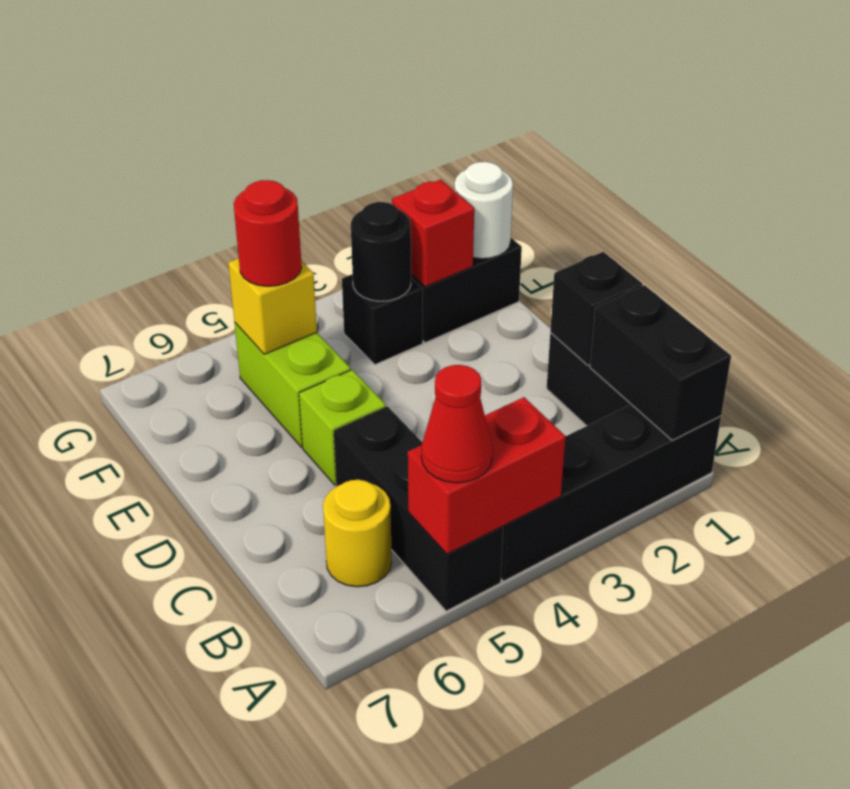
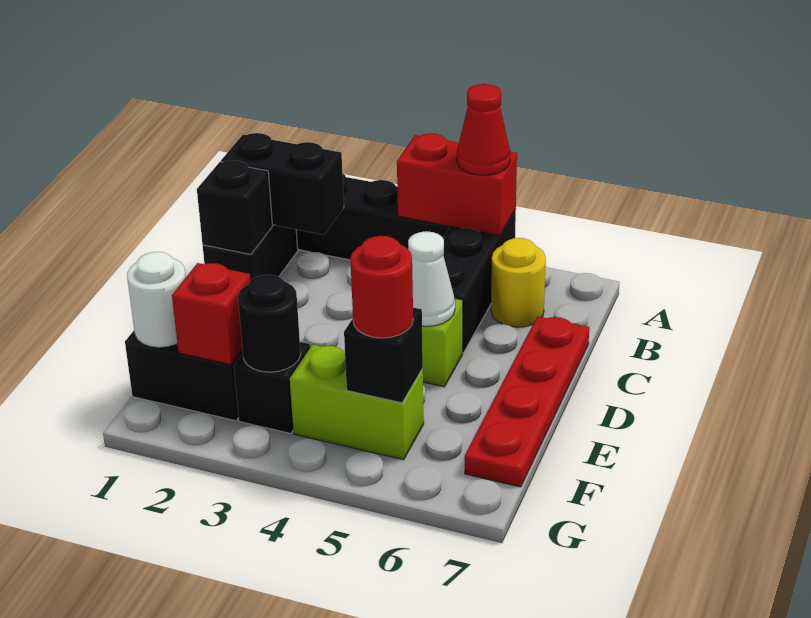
black 1x2 brick [590,285,731,440] -> black 1x2 brick turned to [221,133,344,235]
none -> red 1x4 plate [465,316,589,487]
none -> white 1x1 cone [408,231,455,326]
lime 1x2 brick [235,323,351,447] -> lime 1x2 brick turned to [290,345,424,460]
yellow 1x1 brick [228,258,317,354] -> black 1x1 brick [344,308,423,403]

